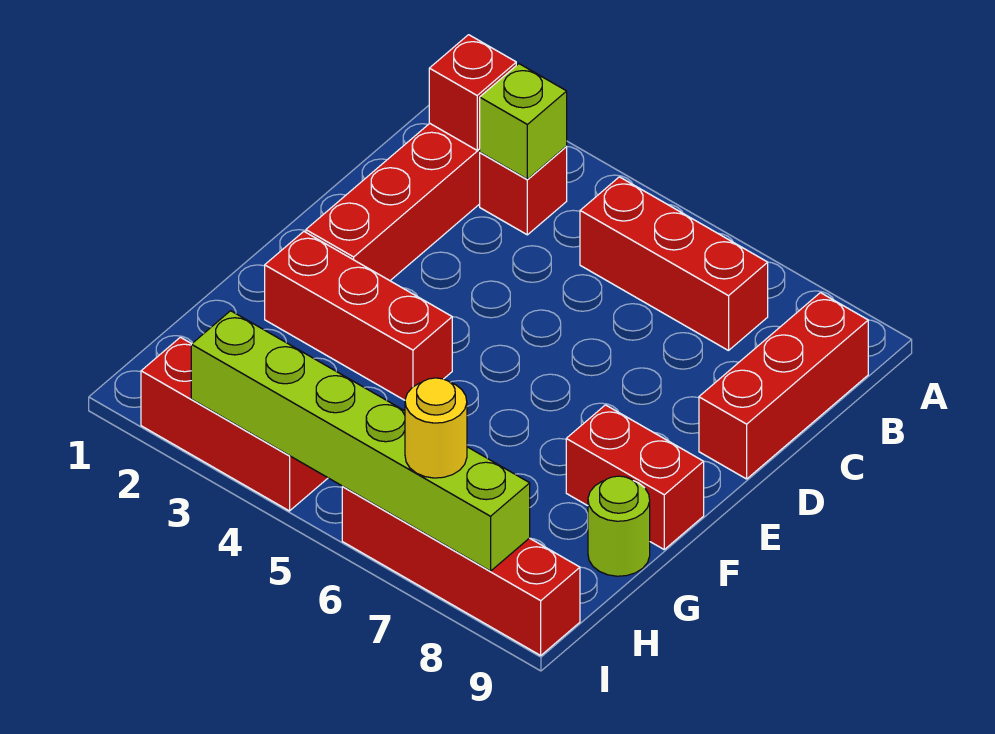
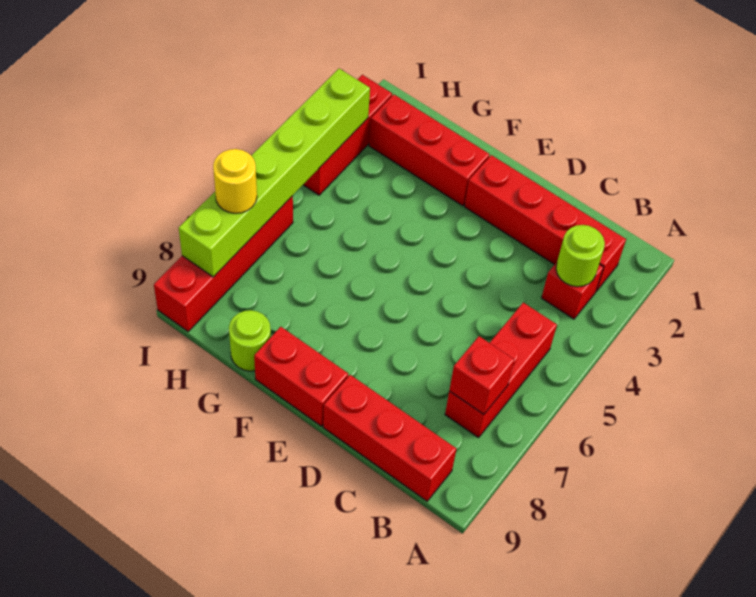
red 1x1 brick [429,35,516,150] -> red 1x1 brick moved to [449,336,514,414]
lime 1x1 brick [480,64,567,179] -> lime 1x1 round brick [556,225,605,287]
red 1x3 brick [265,232,452,400] -> red 1x3 brick turned to [369,94,490,206]
red 1x2 brick [566,405,704,549] -> red 1x2 brick turned to [254,327,348,426]

